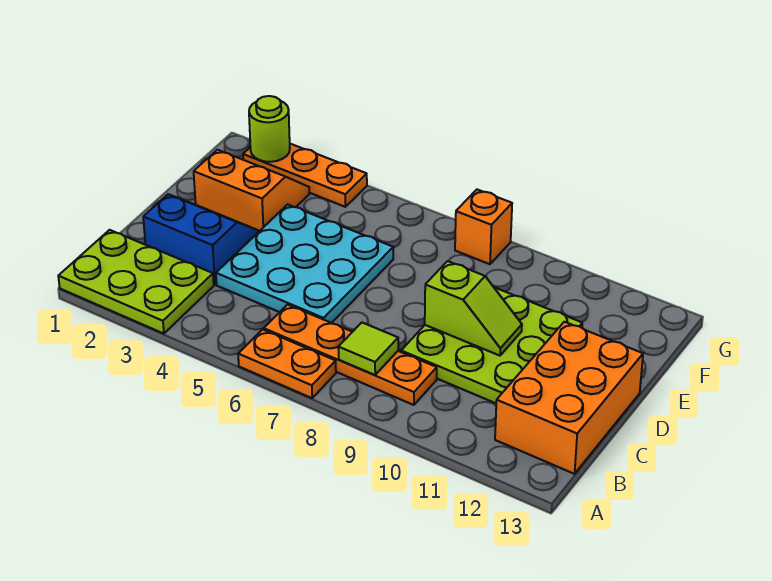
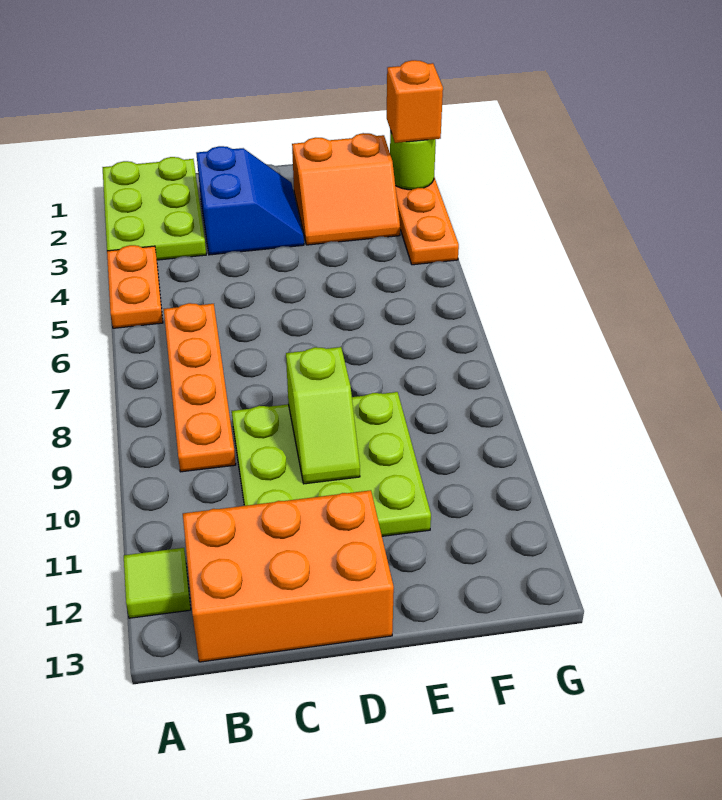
orange 1x2 plate [238,329,336,398] -> orange 1x2 plate moved to [107,245,163,328]
lime 1x1 tile [338,323,398,375] -> lime 1x1 tile moved to [124,548,191,618]
cyan 3x3 plate [216,205,393,323] -> none
orange 2x2 slope [194,150,309,231] -> orange 2x2 slope turned to [292,133,400,245]
orange 1x1 brick [455,190,512,264] -> orange 1x1 brick moved to [387,60,443,143]

